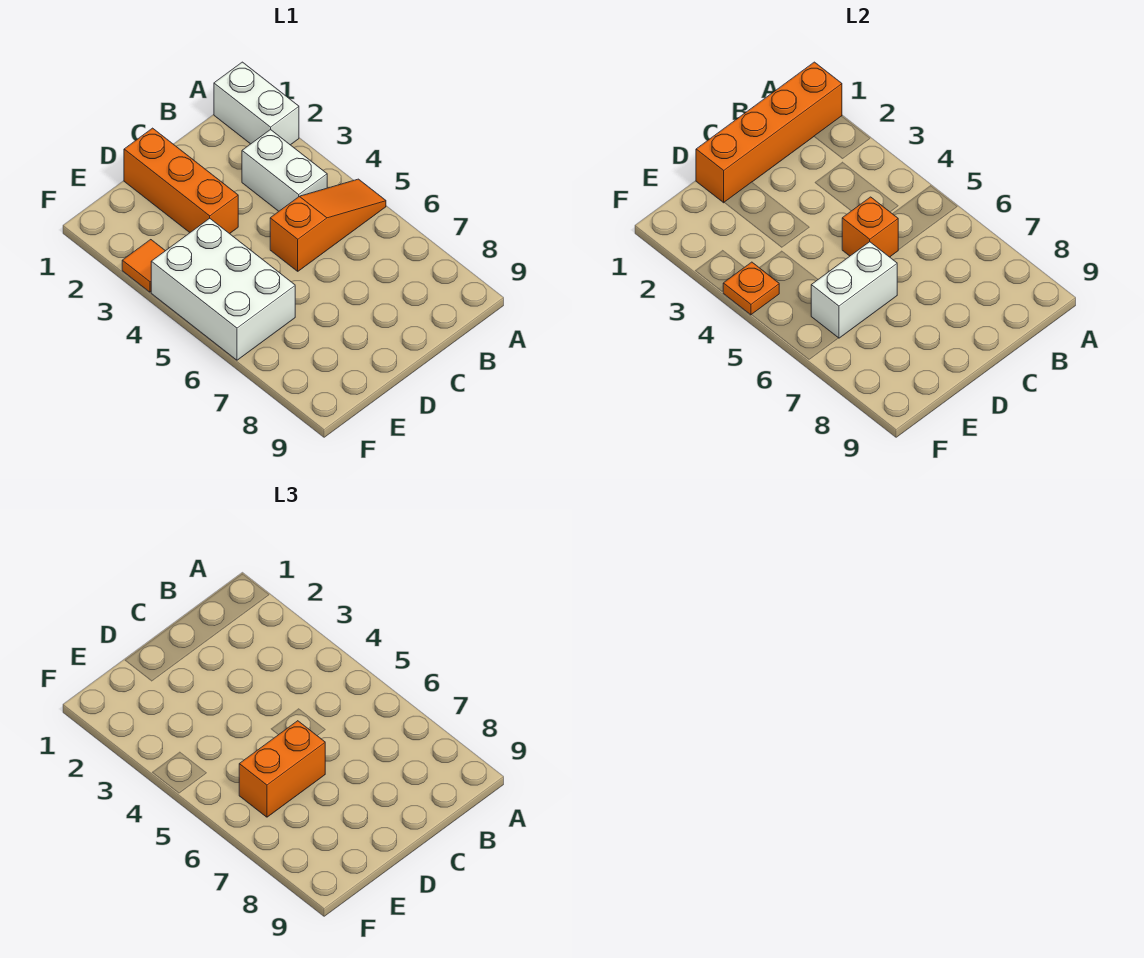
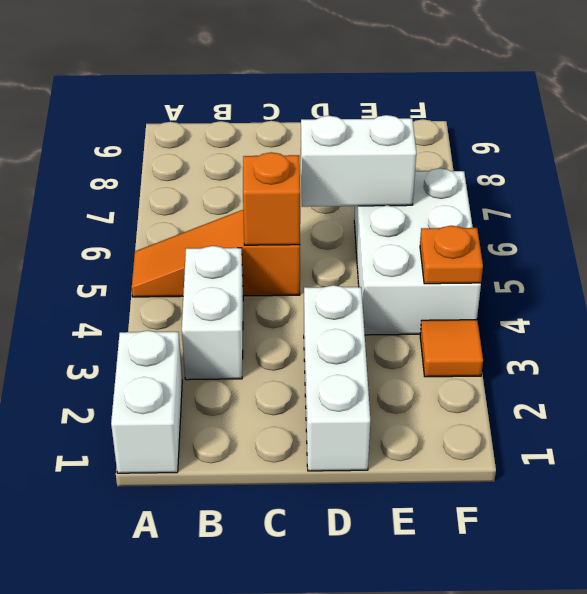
orange 1x4 brick [696,62,842,203] -> none
orange 1x3 brick [124,128,238,234] -> white 1x3 brick [304,285,370,471]
orange 1x2 brick [239,721,325,817] -> none

